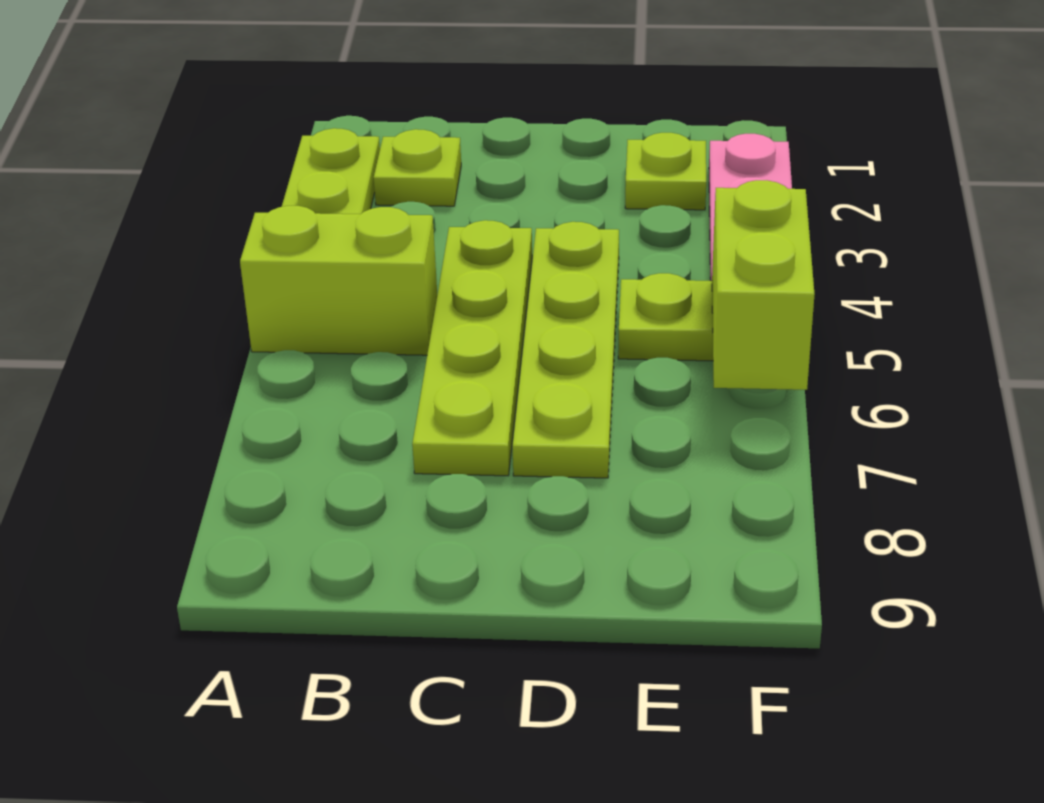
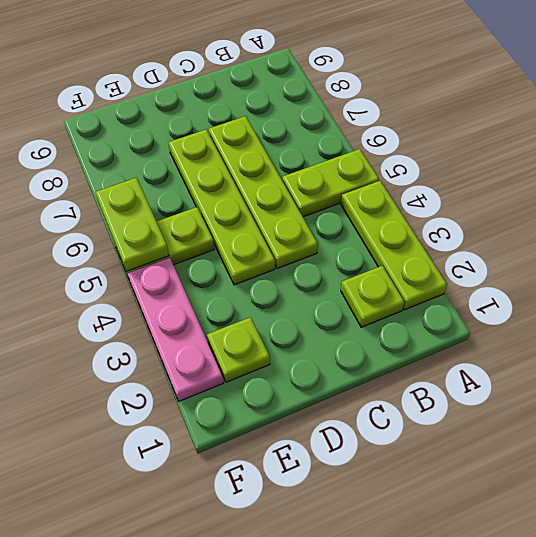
lime 1x2 brick [240,206,437,355] -> lime 1x2 plate [282,149,379,217]
lime 1x2 brick [712,180,815,390] -> lime 1x2 plate [95,178,169,271]

